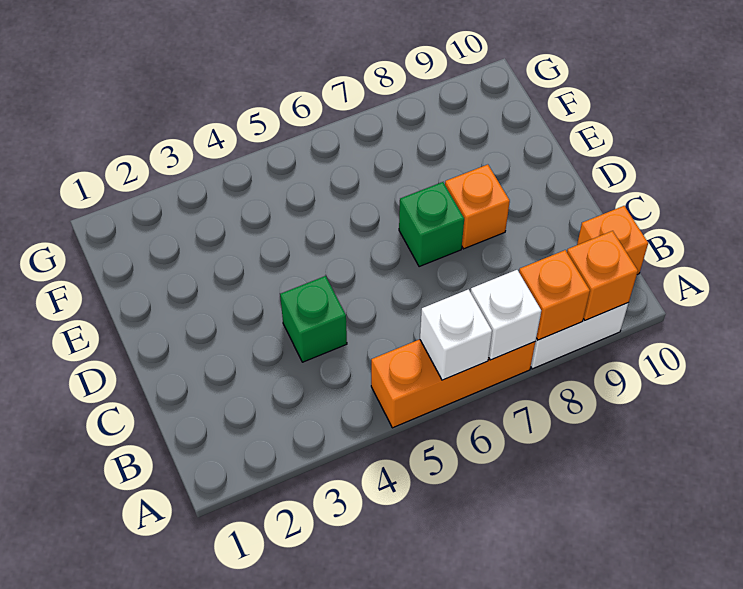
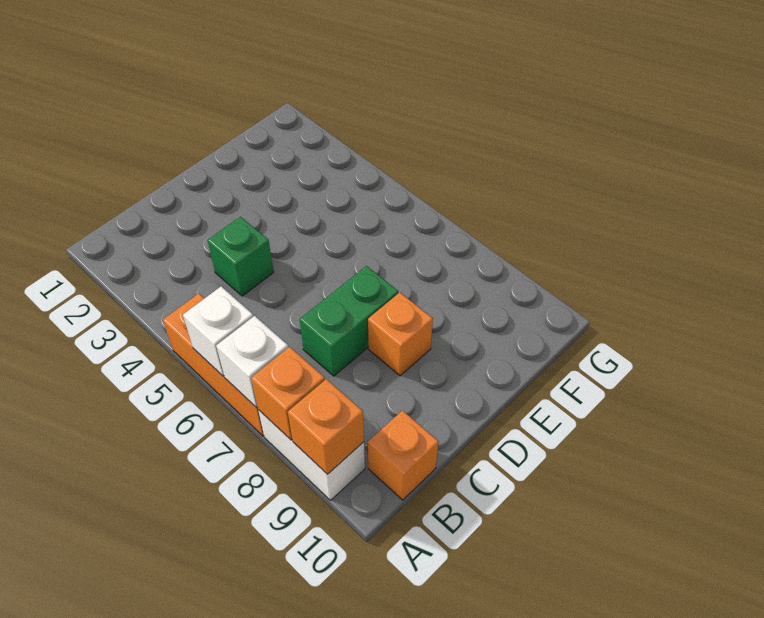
green 1x1 brick [399,182,464,267] -> green 1x2 brick [300,266,398,376]

